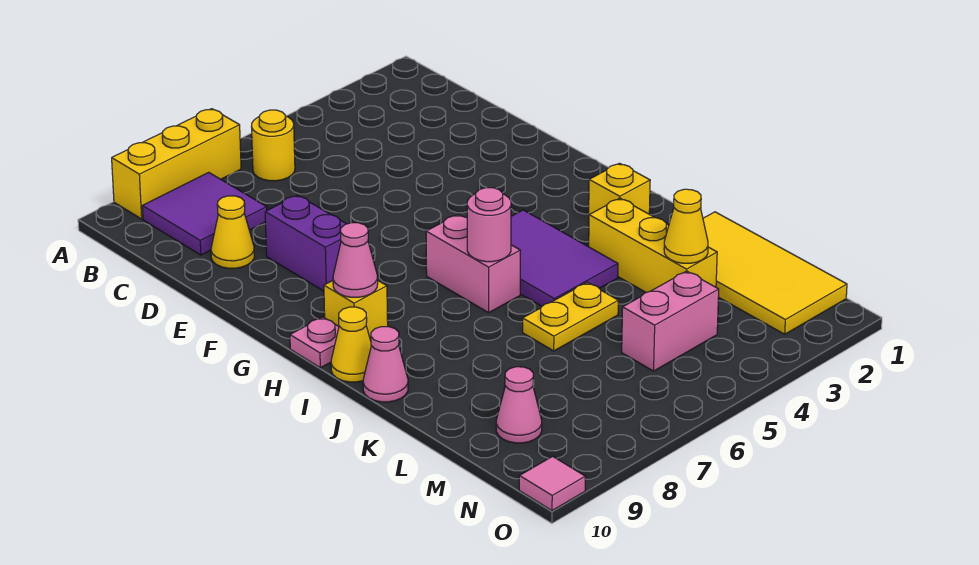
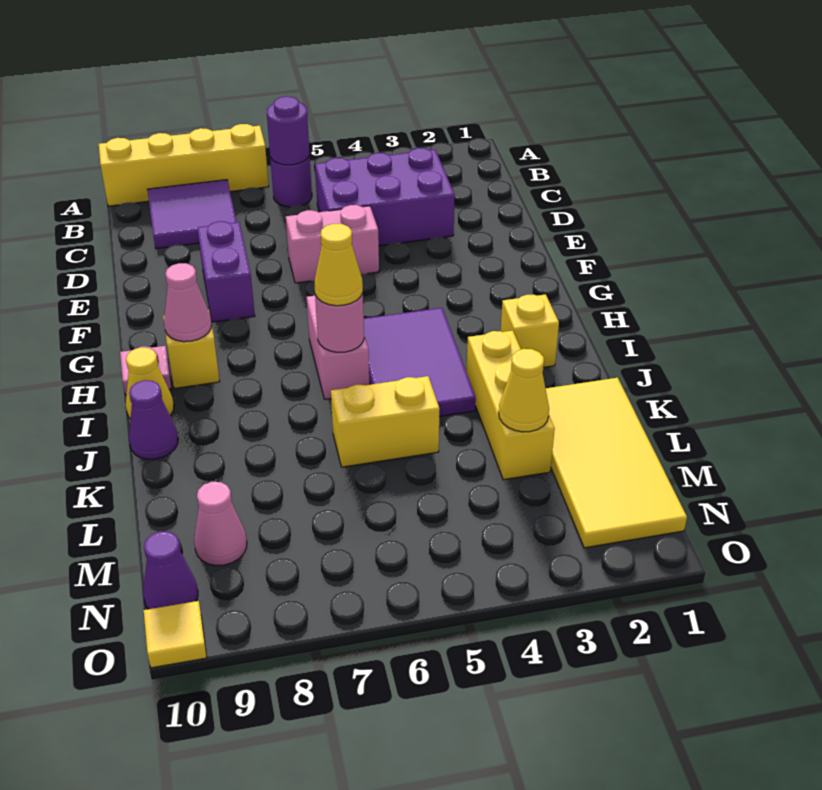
yellow 1x3 brick [112,109,241,219] -> yellow 1x4 brick [99,124,269,206]
yellow 1x1 round brick [251,110,295,181] -> purple 1x1 round brick [270,154,312,207]
none -> purple 1x1 round brick [267,96,309,165]
none -> purple 2x3 brick [315,148,455,246]
yellow 1x1 cone [211,196,254,268] -> yellow 1x1 cone moved to [315,224,363,306]
pink 1x1 cone [363,327,408,402] -> purple 1x1 cone [129,380,178,459]
yellow 1x2 plate [523,283,618,351] -> yellow 1x2 brick [331,376,440,467]
pink 1x2 brick [622,271,719,371] -> pink 1x2 brick moved to [286,205,379,283]
none -> purple 1x1 cone [143,532,198,609]
pink 1x1 tile [519,456,585,511] -> yellow 1x1 tile [144,601,207,668]

